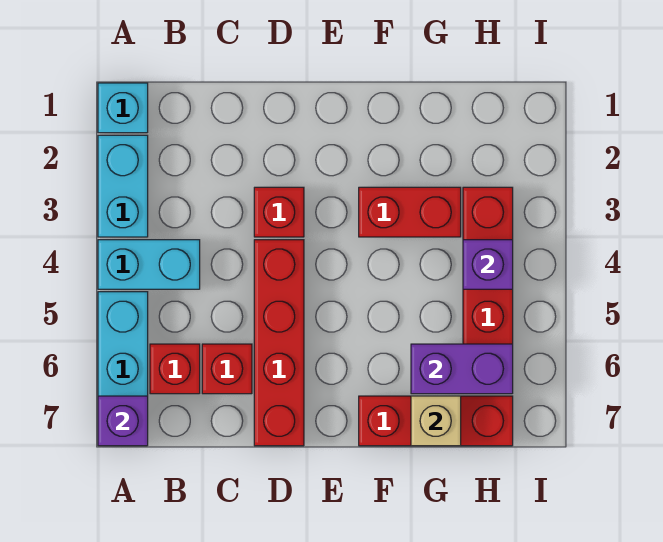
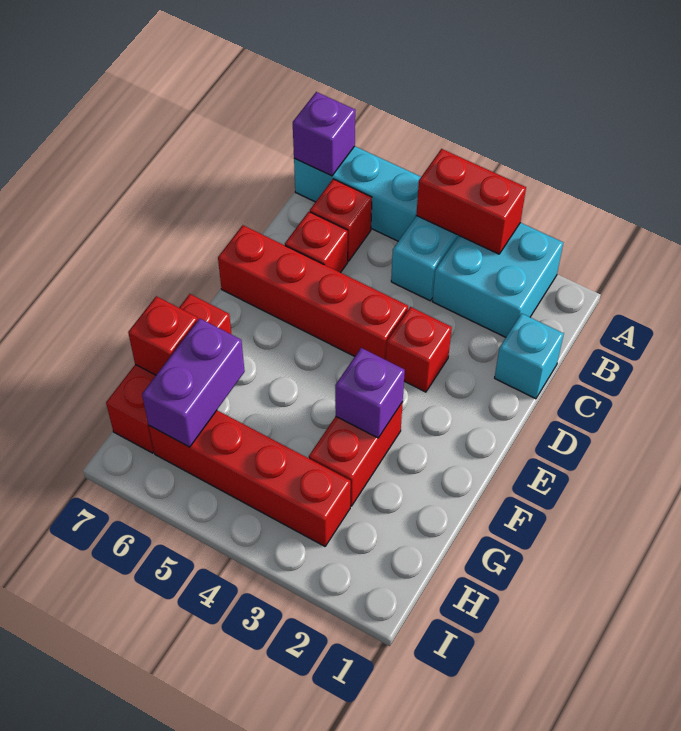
cyan 1x1 brick [98,83,148,133] -> cyan 1x1 brick moved to [495,313,564,399]
cyan 1x2 brick [98,135,148,237] -> cyan 2x2 brick [432,223,563,337]
none -> red 1x2 brick [416,149,526,254]
tan 1x1 brick [411,396,461,446] -> red 1x1 brick [128,296,198,375]
purple 1x1 brick [463,240,513,289] -> purple 1x1 brick moved to [335,348,405,438]

